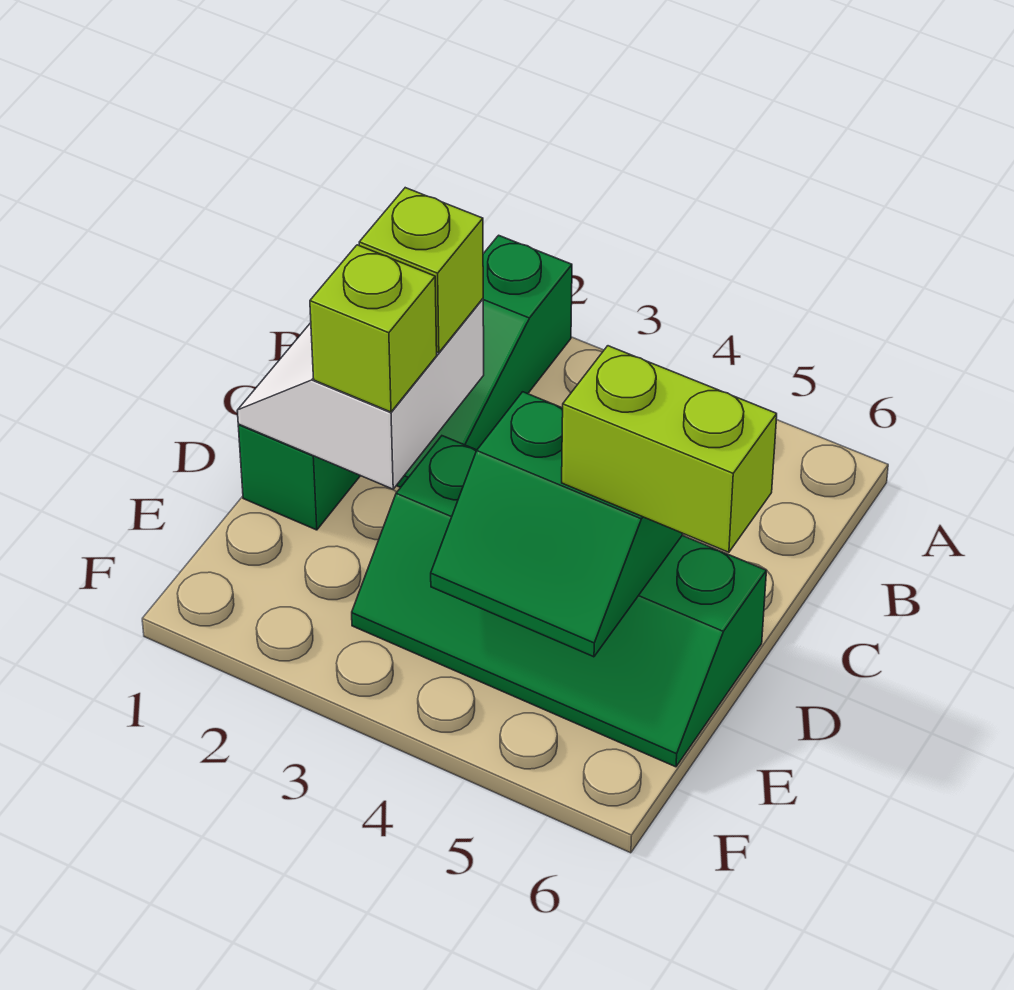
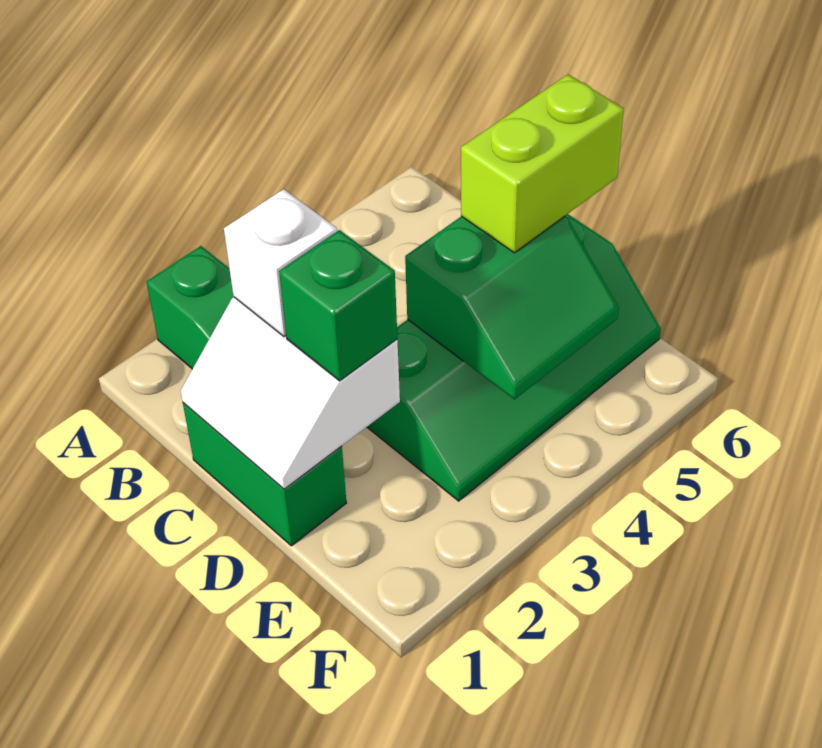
lime 1x1 brick [359,188,483,353] -> white 1x1 brick [224,189,337,337]
lime 1x1 brick [310,245,437,412] -> green 1x1 brick [279,230,397,381]

